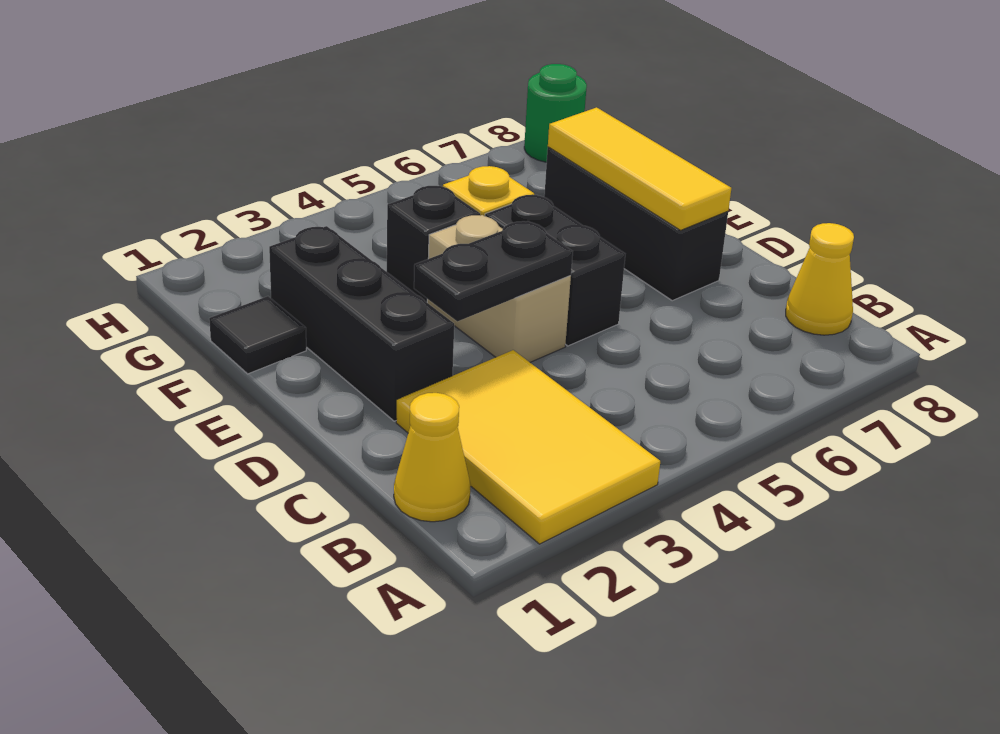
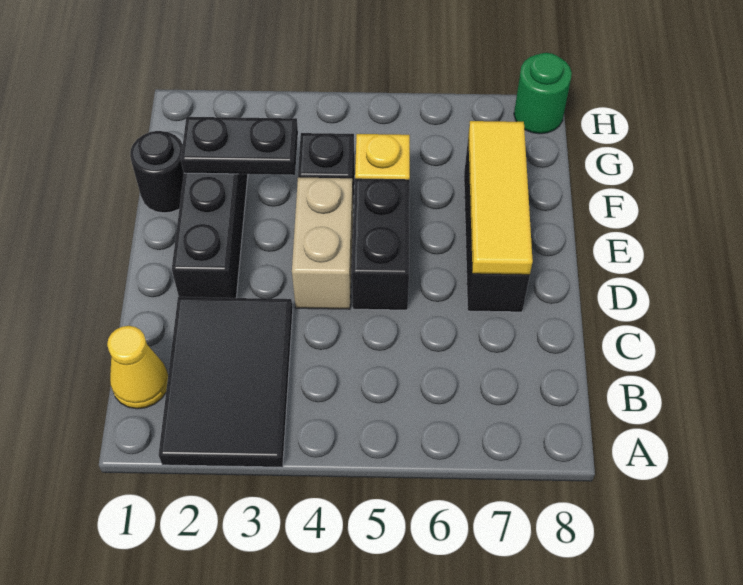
yellow 2x3 tile [396,350,660,544] -> black 2x3 tile [159,297,293,467]
yellow 1x1 cone [786,223,854,335] -> none
black 1x2 plate [414,221,573,321] -> black 1x2 plate moved to [181,117,298,175]
black 1x1 tile [209,296,306,374] -> black 1x1 round brick [130,131,184,213]

